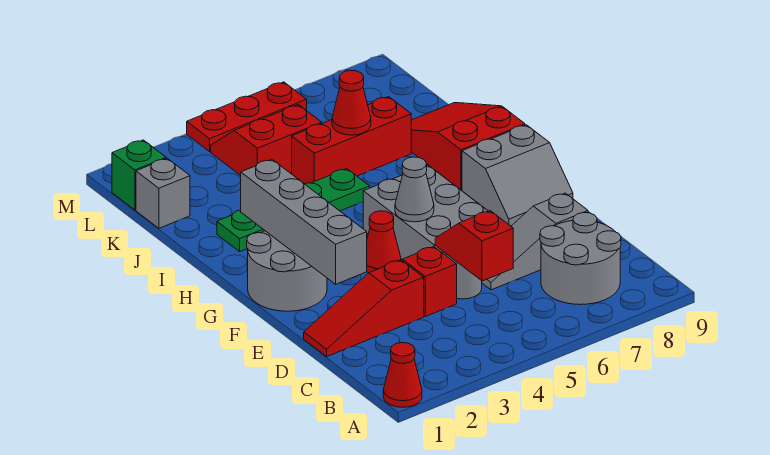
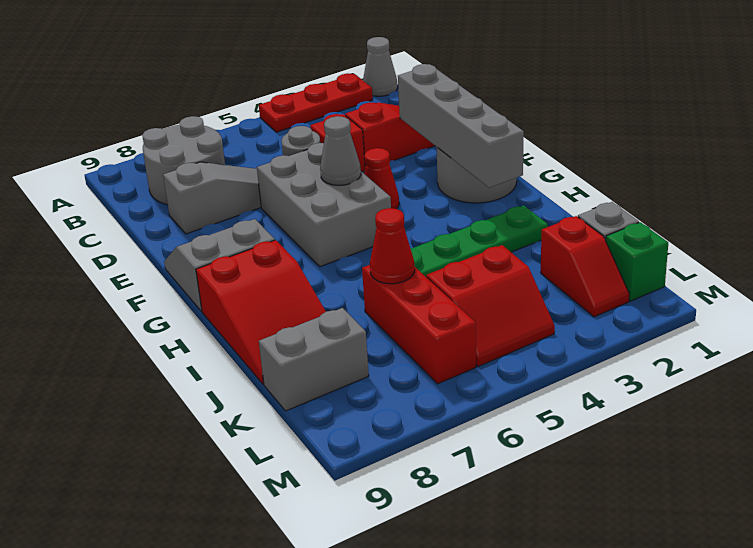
red 1x1 cone [383,343,422,407] -> grey 1x1 cone [363,37,398,96]
red 1x2 slope [435,211,513,281] -> red 1x2 slope moved to [541,216,629,317]
red 1x3 brick [292,97,411,184] -> red 1x3 brick turned to [362,265,476,384]
none -> grey 1x2 brick [259,308,369,411]
red 1x3 plate [187,82,307,152] -> red 1x3 plate moved to [259,73,373,132]

